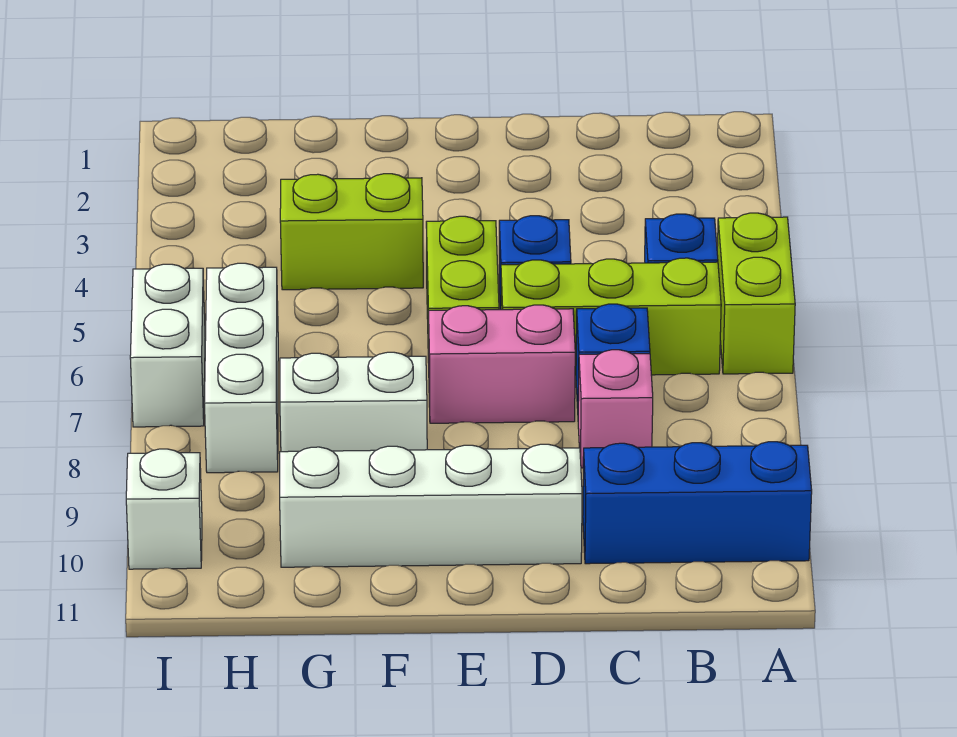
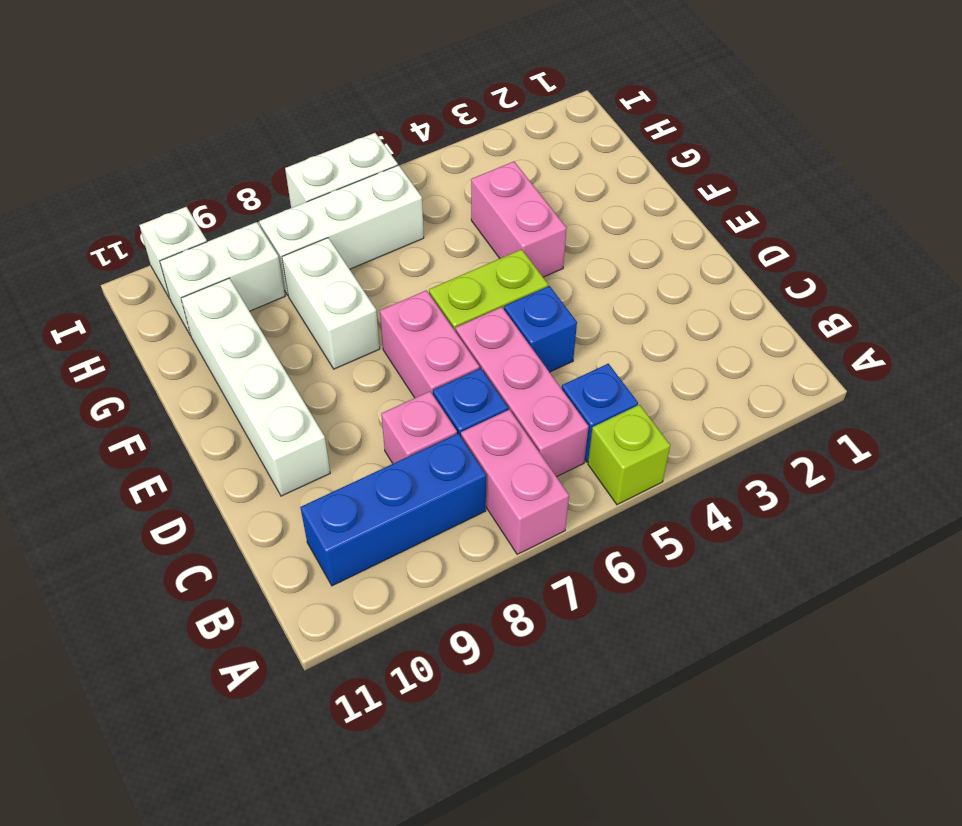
lime 1x2 brick [717,213,795,374] -> lime 1x1 brick [588,405,670,505]
none -> pink 1x2 brick [461,410,569,554]
blue 1x3 brick [583,442,812,564] -> blue 1x3 brick turned to [300,434,486,586]
lime 1x3 brick [501,258,721,376] -> pink 1x3 brick [456,307,589,477]
lime 1x2 brick [280,174,423,290] -> pink 1x2 brick [471,162,567,277]
none -> white 1x2 brick [160,222,285,336]

